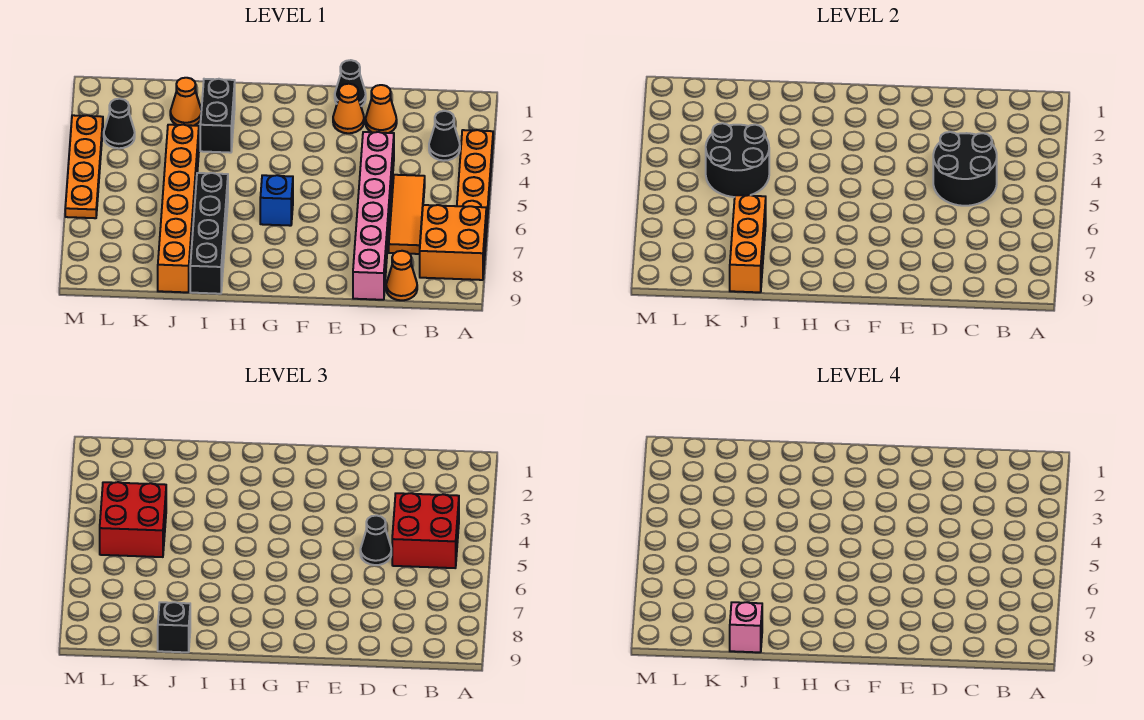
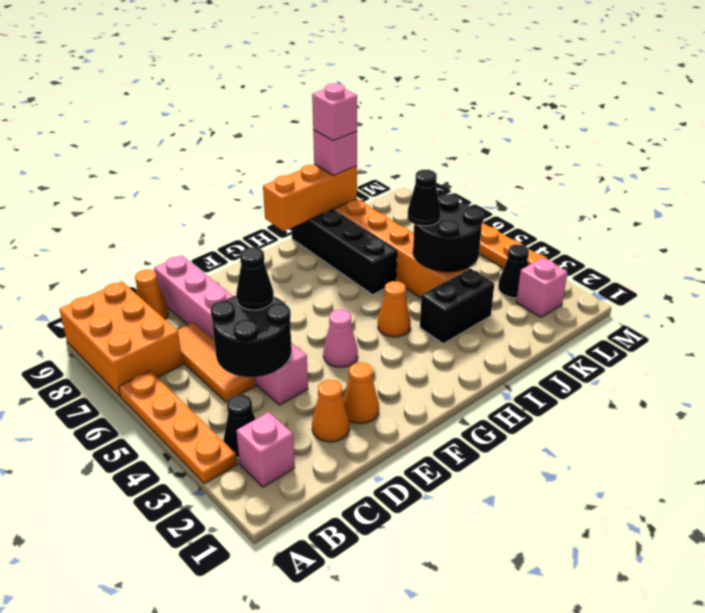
orange 2x2 brick [420,205,486,280] -> orange 2x3 brick [59,281,183,396]
none -> pink 1x1 brick [236,412,295,487]
red 2x2 brick [392,493,459,568] -> none
black 1x1 cone [335,60,366,106] -> black 1x1 cone moved to [408,170,441,226]
none -> pink 1x1 cone [323,310,358,367]
blue 1x1 brick [260,175,293,226] -> none
black 1x2 brick [200,79,235,153] -> black 1x2 brick turned to [420,268,494,344]
orange 1x1 cone [170,78,201,126] -> orange 1x1 cone moved to [378,281,411,337]
orange 1x3 brick [730,195,766,292] -> orange 1x3 brick turned to [263,164,357,231]
black 1x1 brick [158,602,190,652] -> pink 1x1 brick [313,130,357,175]
red 2x2 brick [100,482,166,557] -> none
none -> pink 1x1 brick [516,258,568,317]

